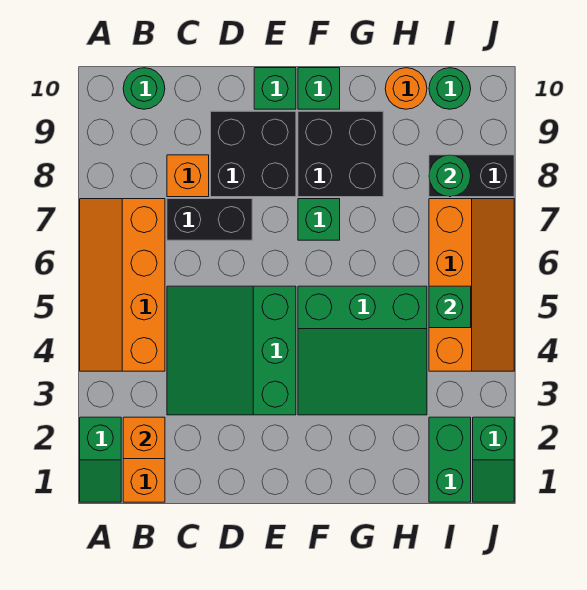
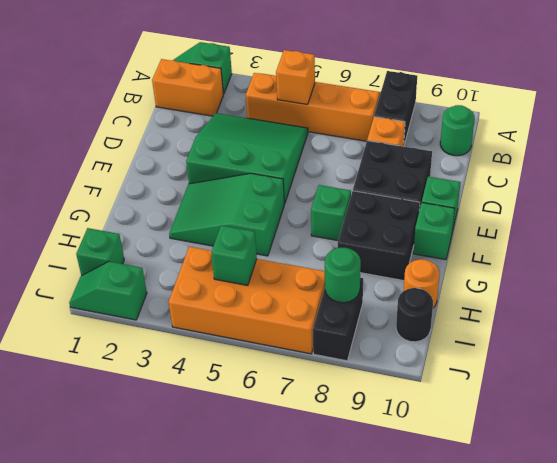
orange 1x1 brick [123,417,165,459] -> orange 1x1 brick moved to [276,50,315,105]
black 1x2 brick [167,199,252,240] -> black 1x2 brick moved to [374,71,417,145]
green 3x3 slope [298,286,427,415] -> green 2x3 slope [169,173,284,256]
green 1x2 brick [429,417,471,502] -> green 1x1 brick [76,228,124,276]
orange 2x4 slope [429,199,514,371] -> orange 2x4 brick [168,247,325,354]
green 1x1 round brick [429,68,471,109] -> black 1x1 round brick [396,288,433,342]

